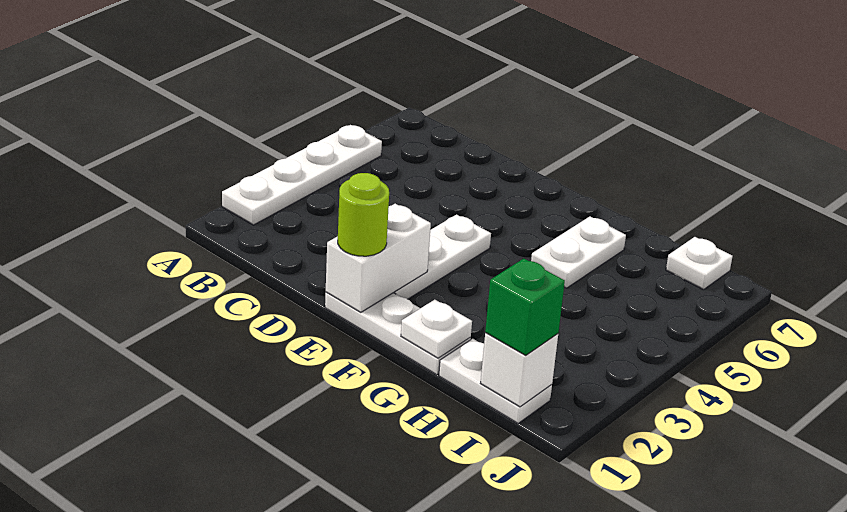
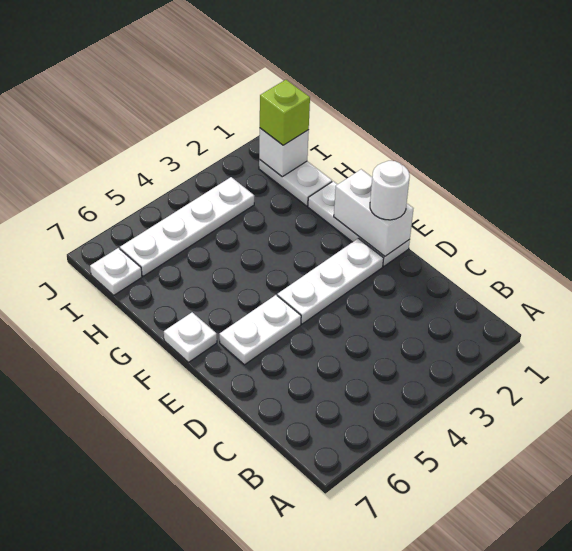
white 1x4 plate [222,125,382,225] -> white 1x4 plate moved to [120,177,254,276]
white 1x2 brick [326,204,431,312] -> white 1x2 brick turned to [334,169,413,256]
lime 1x1 round brick [338,173,389,256] -> white 1x1 round brick [370,161,410,220]
white 1x1 plate [401,300,472,358] -> white 1x1 plate moved to [164,312,217,362]
white 1x2 plate [531,217,626,288] -> white 1x2 plate moved to [219,295,301,365]
green 1x1 brick [485,259,565,355] -> lime 1x1 brick [260,80,310,145]

